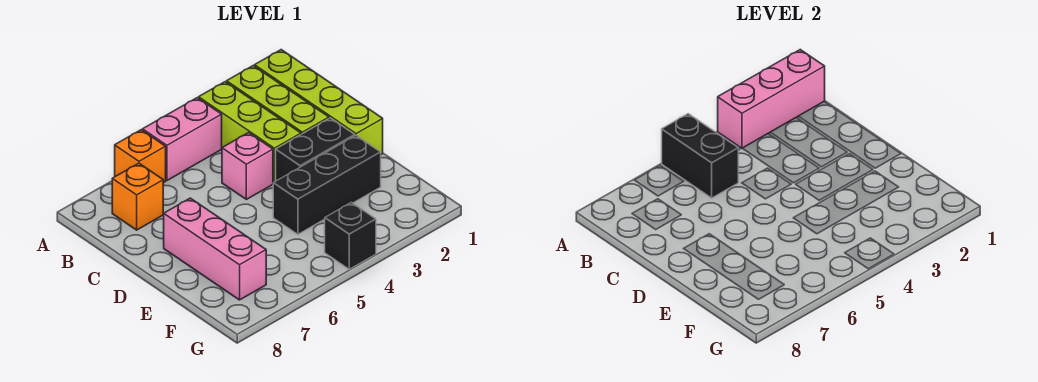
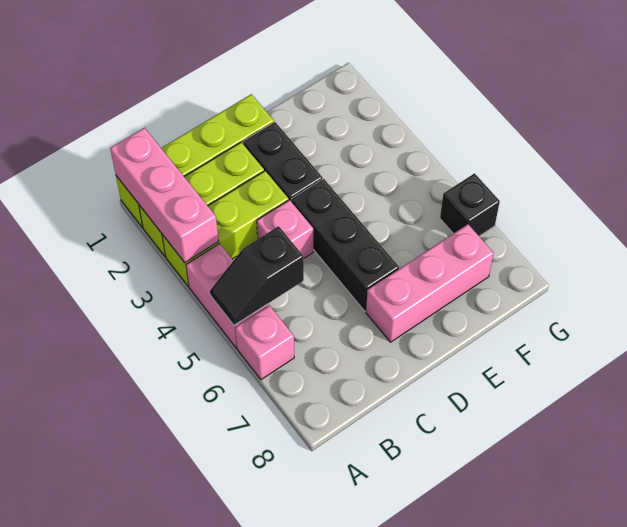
black 1x2 brick [662,114,738,198] -> black 1x2 slope [210,226,304,325]
orange 1x1 brick [115,130,166,183] -> pink 1x1 brick [235,305,294,380]
orange 1x1 brick [112,163,163,230] -> none
black 1x3 brick [273,136,381,234] -> black 1x3 brick moved to [291,179,399,311]
black 1x1 brick [325,202,376,269] -> black 1x1 brick moved to [440,173,500,236]

